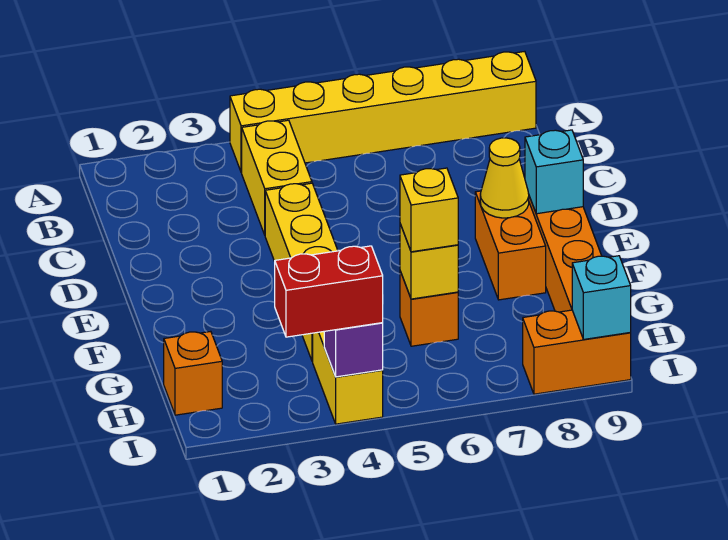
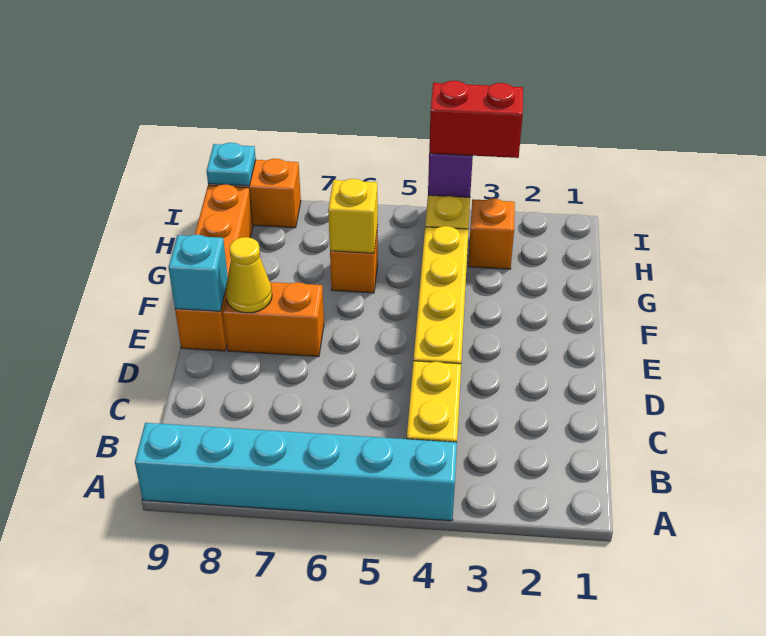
yellow 1x6 brick [230,51,536,173] -> cyan 1x6 brick [135,423,457,521]
orange 1x2 brick [475,191,546,300] -> orange 1x2 brick turned to [223,282,324,357]
yellow 1x1 brick [400,168,458,252] -> none
orange 1x1 brick [164,331,222,415] -> orange 1x1 brick moved to [468,198,515,269]
cyan 1x1 brick [572,256,631,339] -> cyan 1x1 plate [206,143,256,186]

